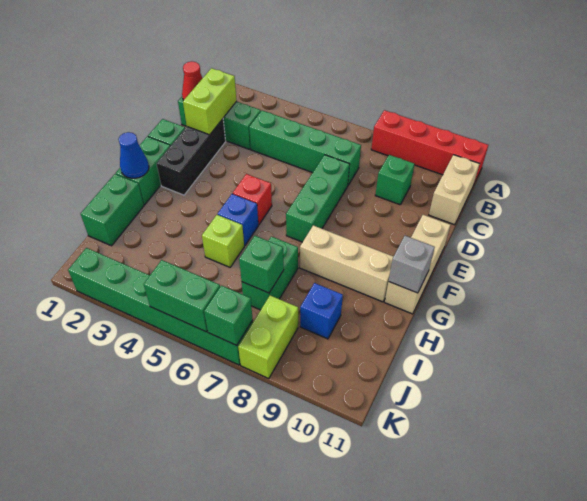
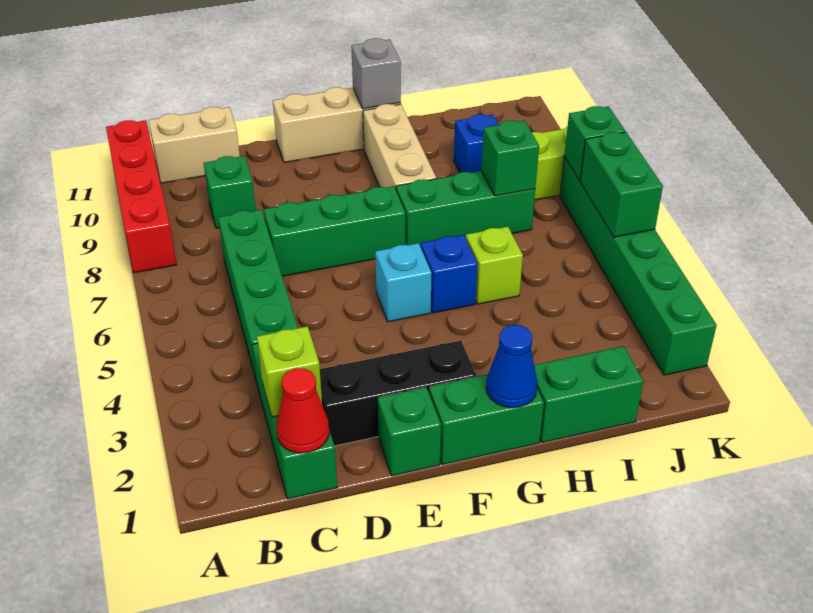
lime 1x2 brick [183,68,237,135] -> lime 1x1 brick [257,326,322,417]
red 1x1 brick [233,174,272,225] -> cyan 1x1 brick [375,243,432,322]
green 1x2 brick [242,236,298,310] -> green 1x3 brick [396,171,535,247]

